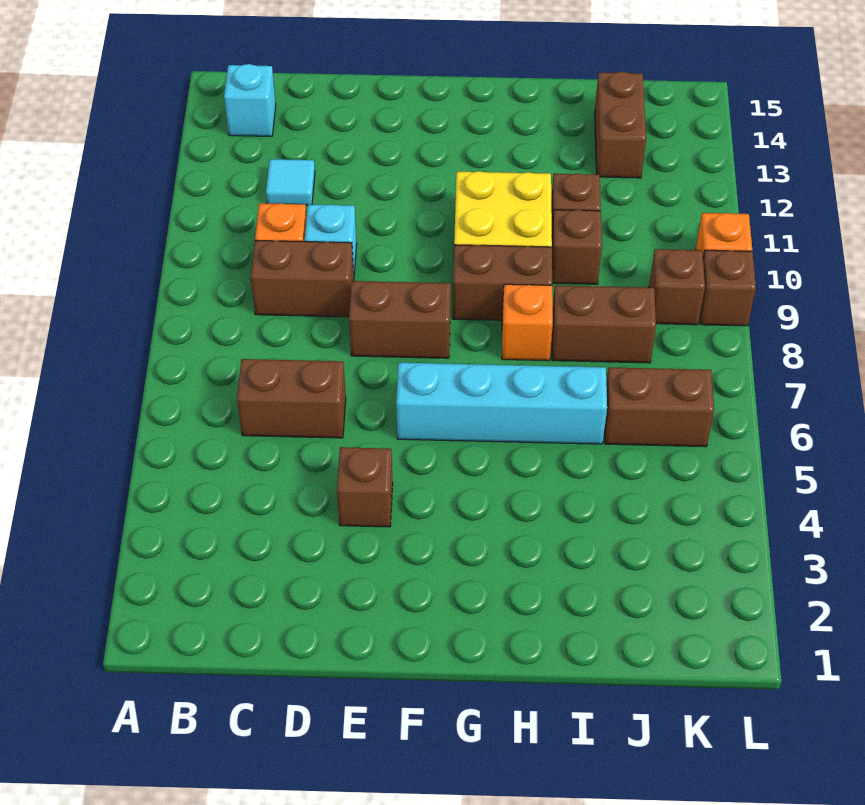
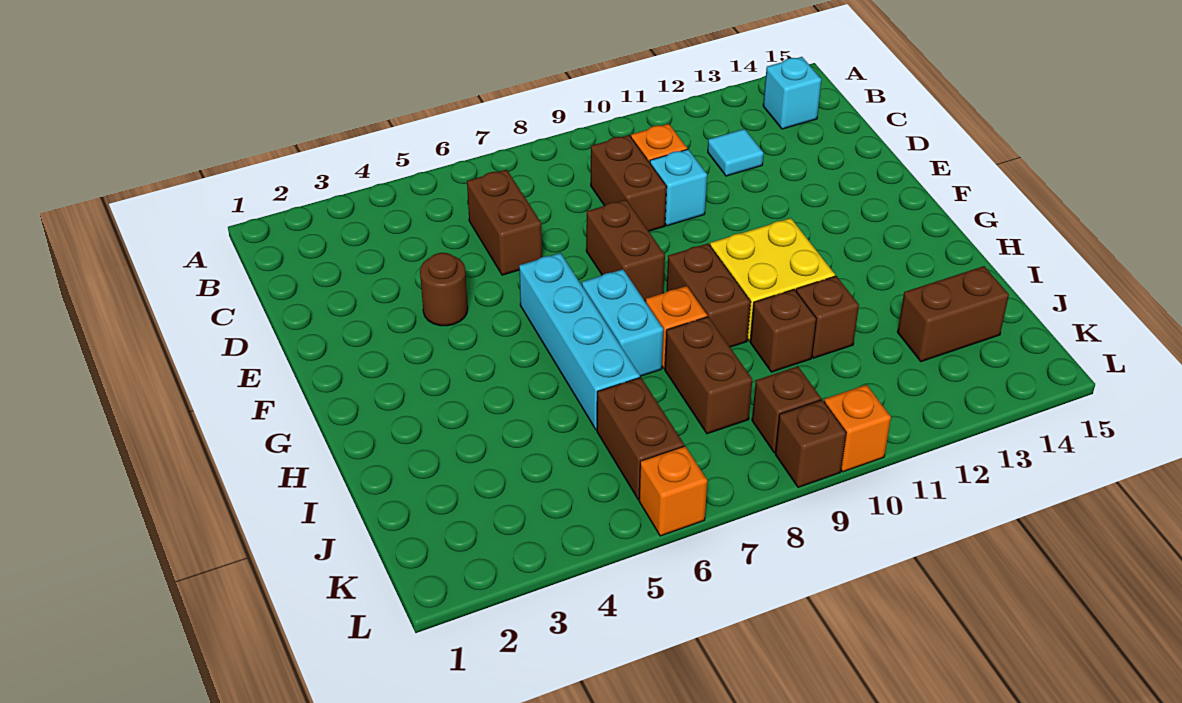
brown 1x1 brick [337,447,393,527] -> brown 1x1 round brick [420,253,468,326]
none -> cyan 1x2 brick [582,269,663,376]
none -> orange 1x1 brick [639,446,707,536]

